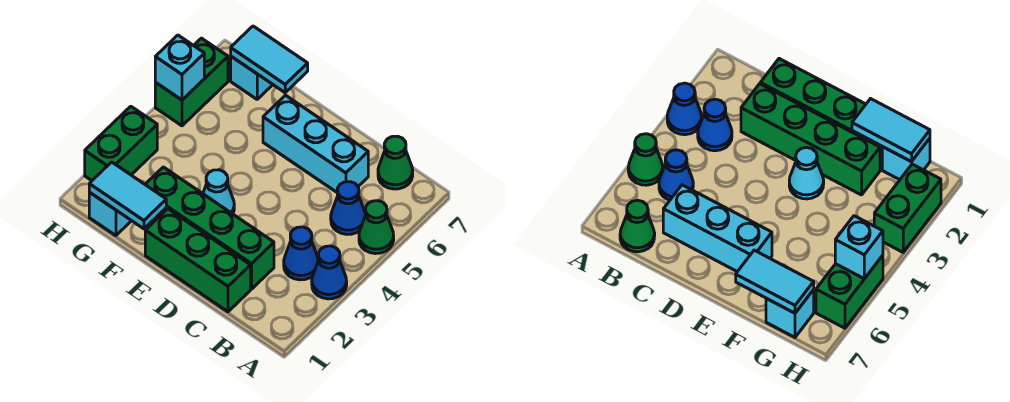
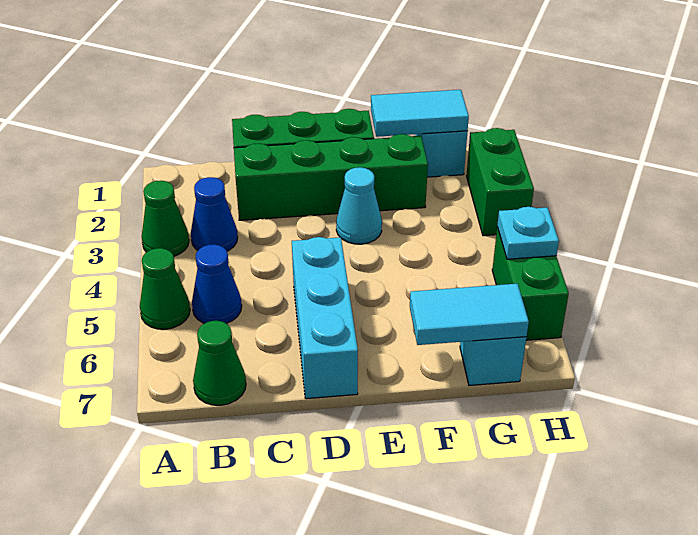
blue 1x1 cone [312,246,347,299] -> green 1x1 cone [142,181,189,256]
cyan 1x3 brick [263,95,368,192] -> cyan 1x3 brick turned to [292,237,358,399]
cyan 1x1 brick [155,35,204,100] -> cyan 1x1 plate [497,207,559,259]

